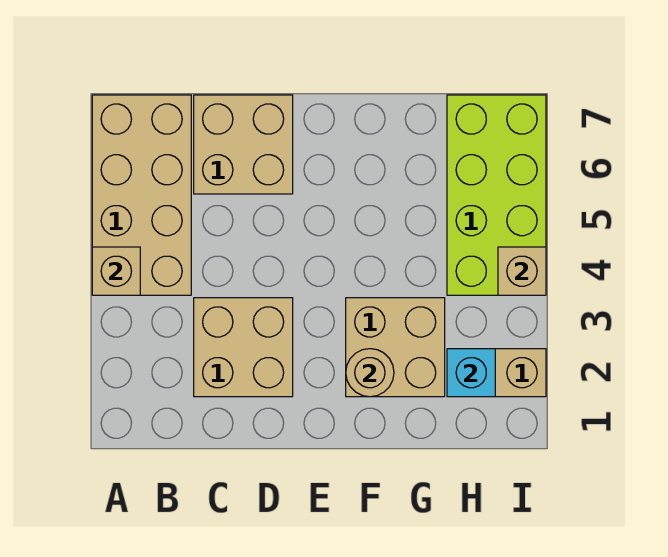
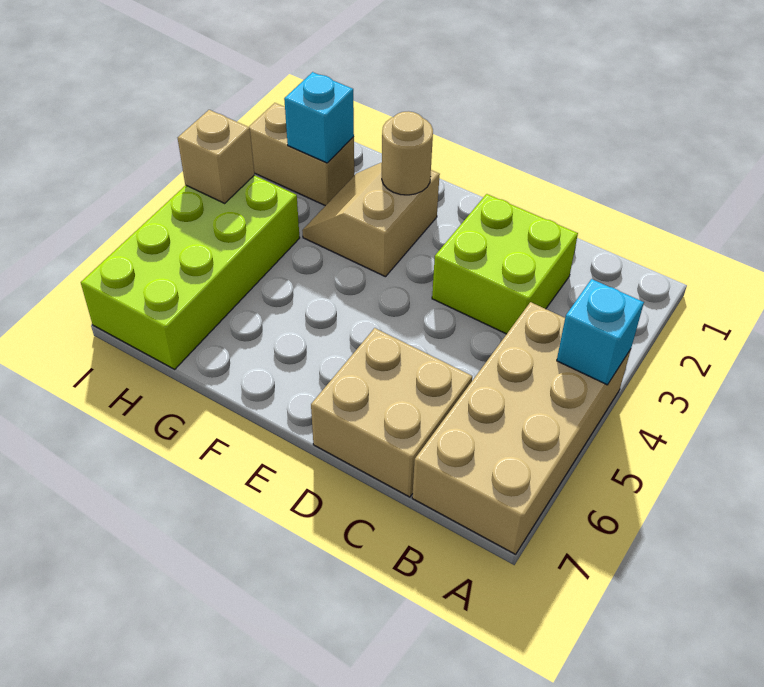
tan 1x1 brick [92,247,140,295] -> cyan 1x1 brick [557,279,644,385]
tan 2x2 brick [194,298,293,397] -> lime 2x2 brick [432,194,578,334]
tan 2x2 brick [346,298,445,397] -> tan 2x2 slope [302,162,440,277]

